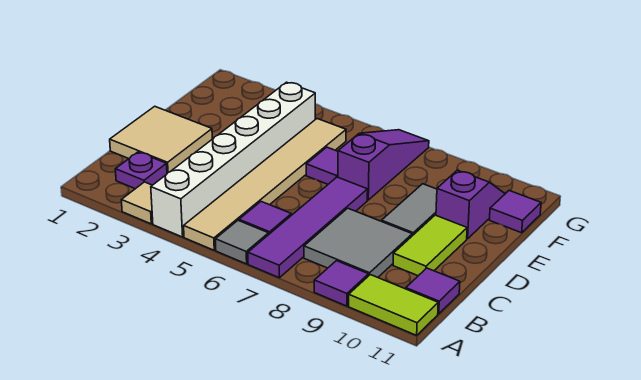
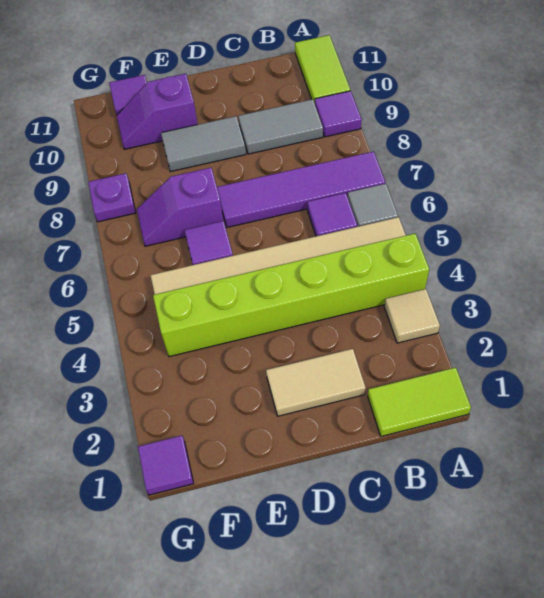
white 1x6 brick [151,82,315,237] -> lime 1x6 brick [153,234,429,357]
purple 1x1 plate [115,152,167,189] -> purple 1x1 plate moved to [88,173,136,222]
grey 2x2 tile [304,208,412,277] -> grey 1x2 tile [239,99,323,154]
purple 1x1 tile [406,268,460,314] -> purple 1x1 tile moved to [138,436,194,495]
tan 2x2 tile [110,106,212,173] -> tan 1x2 tile [266,349,366,416]
lime 1x2 tile [393,215,467,276] -> lime 1x2 tile moved to [368,368,471,436]
purple 1x3 slope [338,130,429,200] -> purple 1x2 slope [137,168,223,246]

